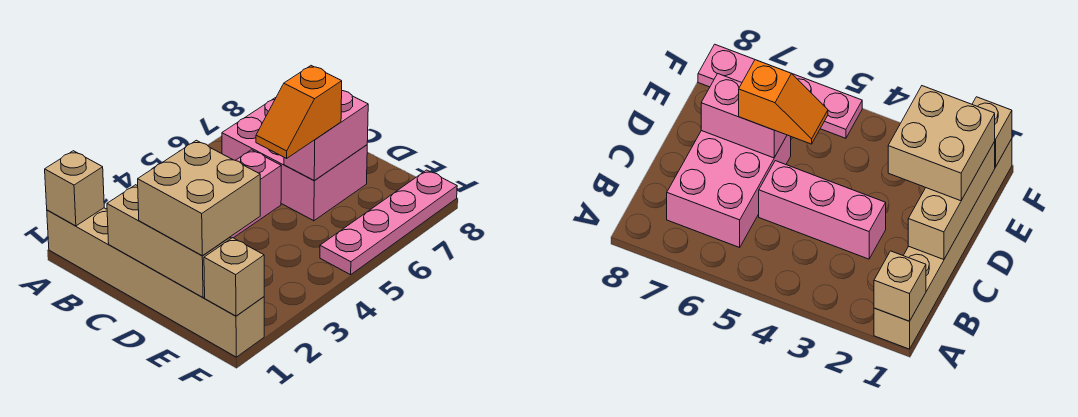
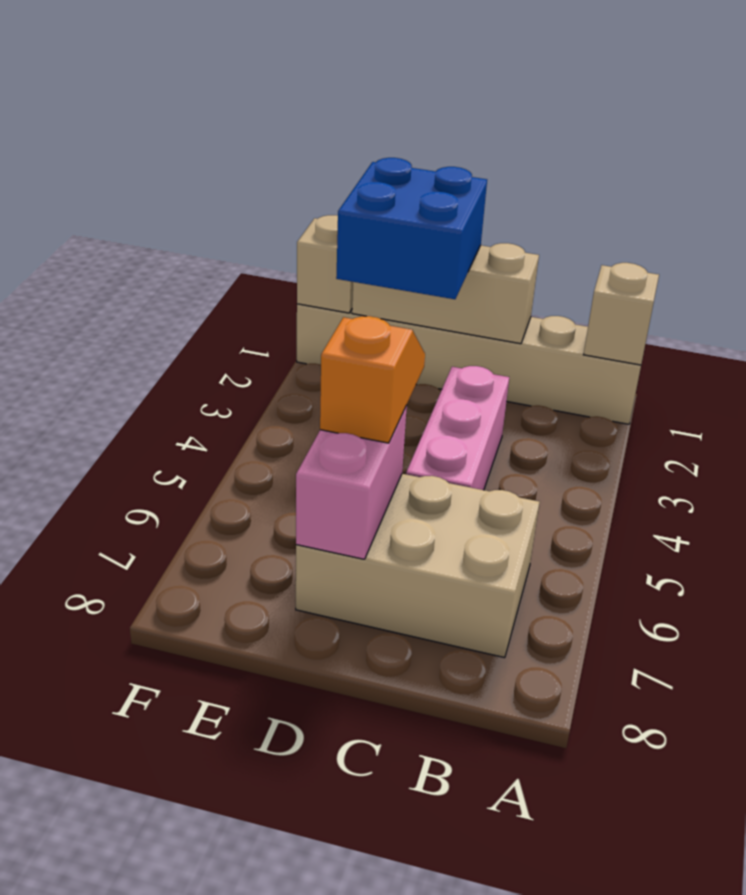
pink 2x3 brick [222,98,367,221] -> tan 2x3 brick [296,474,540,658]
tan 2x2 brick [138,140,260,256] -> blue 2x2 brick [336,158,487,299]
pink 1x4 plate [320,170,457,275] -> none

